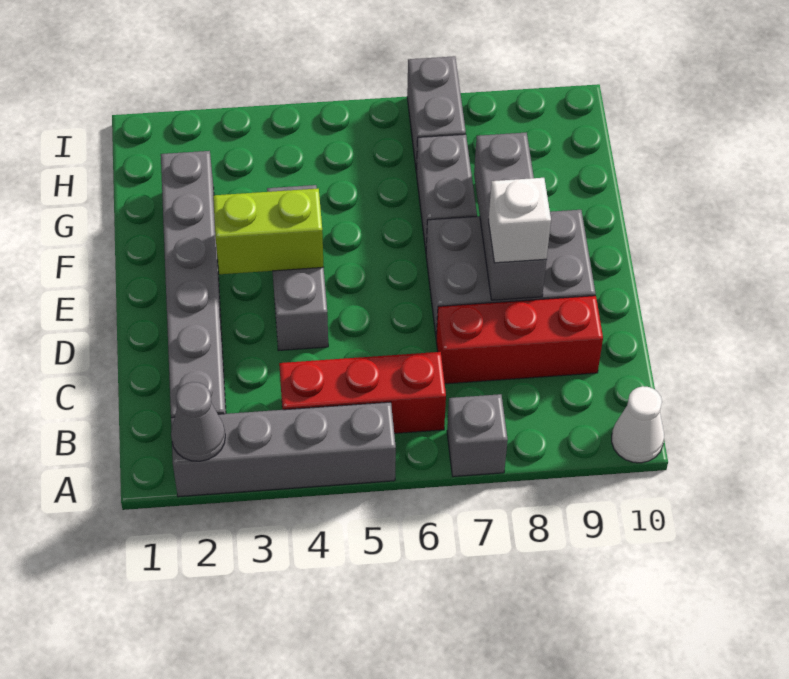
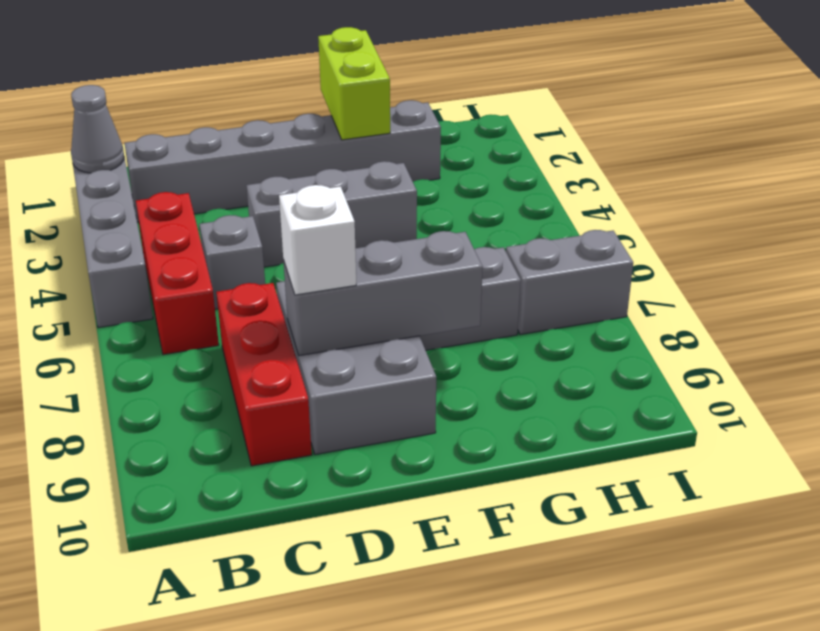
grey 1x1 brick [447,394,508,477] -> grey 1x1 brick moved to [199,215,265,309]
white 1x1 cone [612,386,664,463] -> none
lime 1x2 brick [213,189,324,274] -> lime 1x2 brick moved to [318,27,390,140]

